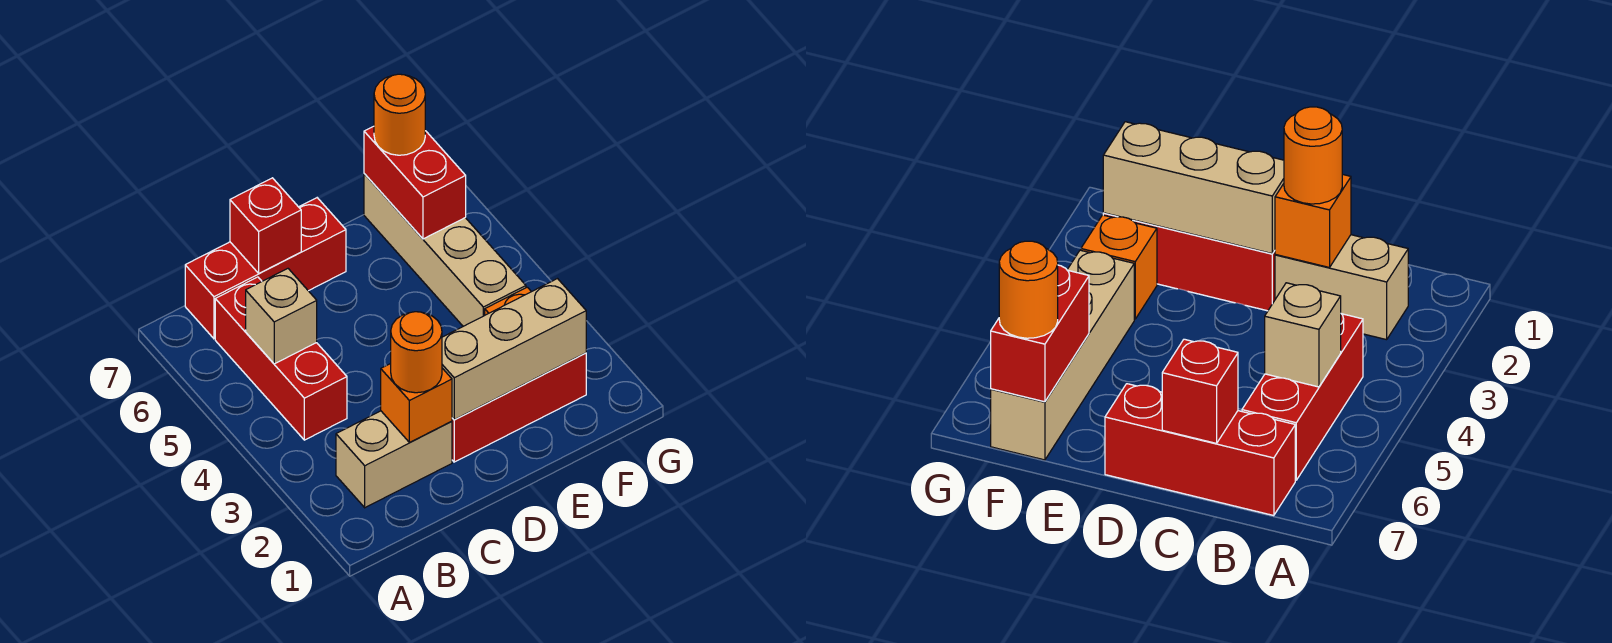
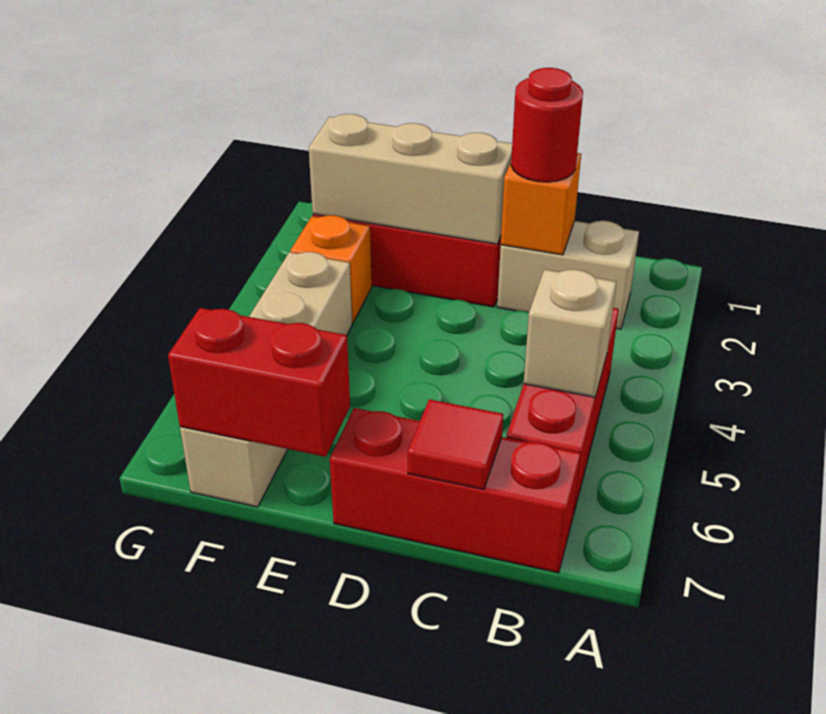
orange 1x1 round brick [391,312,442,393] -> red 1x1 round brick [511,68,583,182]
red 1x1 brick [230,178,301,273] -> red 1x1 tile [408,399,503,489]
red 1x2 brick [364,126,466,239] -> red 1x2 brick turned to [168,308,350,457]
orange 1x1 round brick [374,74,425,155] -> none

